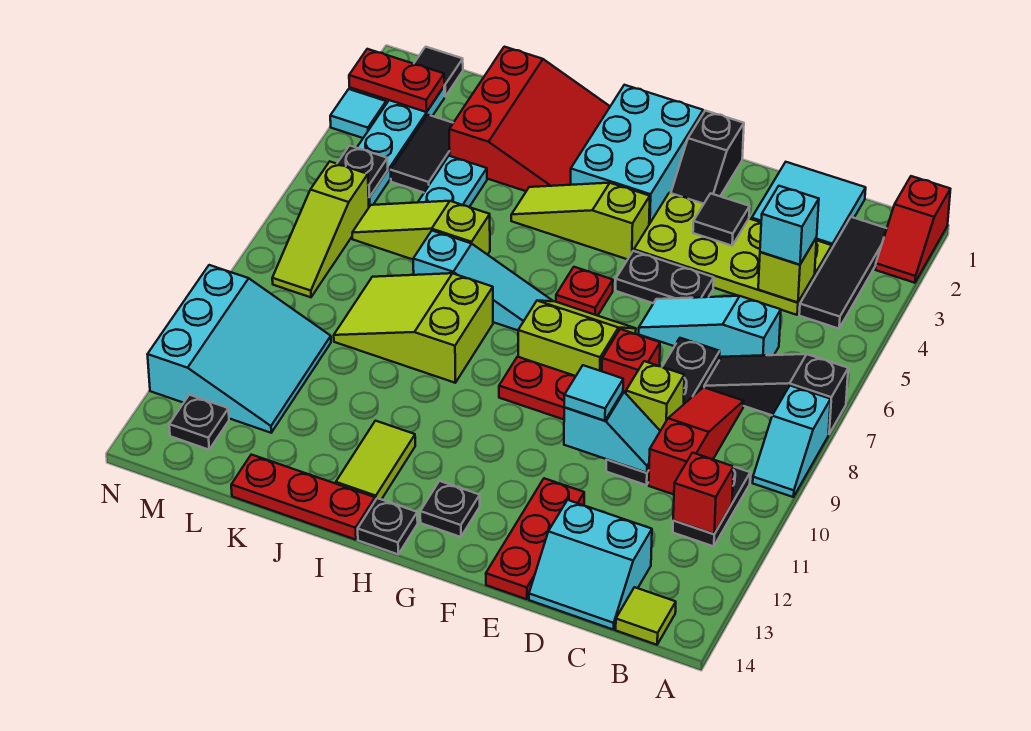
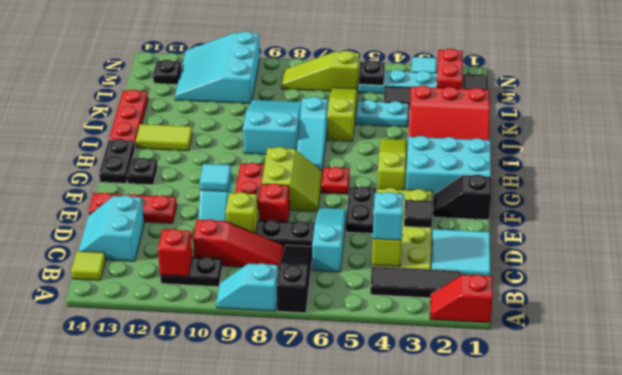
black 1x1 plate [358,498,418,554] -> black 1x2 plate [99,139,135,183]
lime 2x3 slope [334,273,493,383] -> cyan 2x3 slope [243,100,302,154]
cyan 3x3 slope [147,265,331,433] -> cyan 3x3 slope turned to [175,31,260,104]

